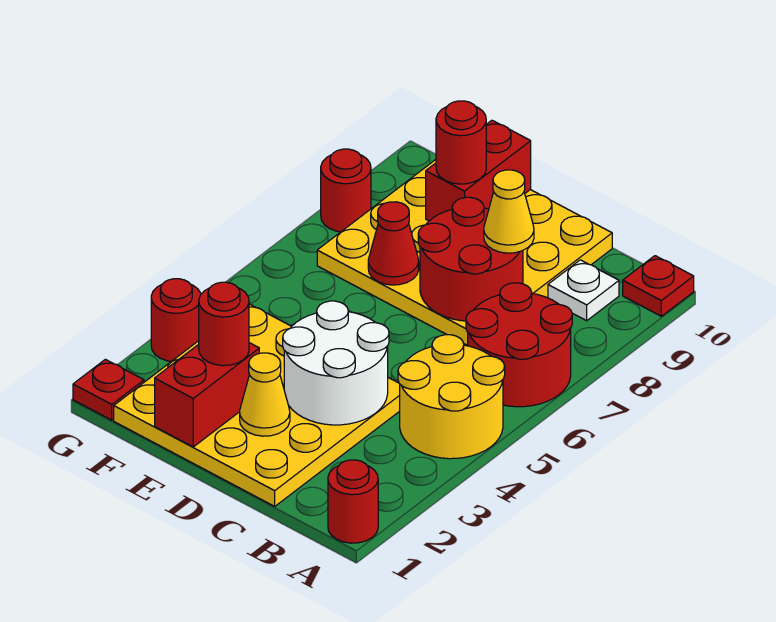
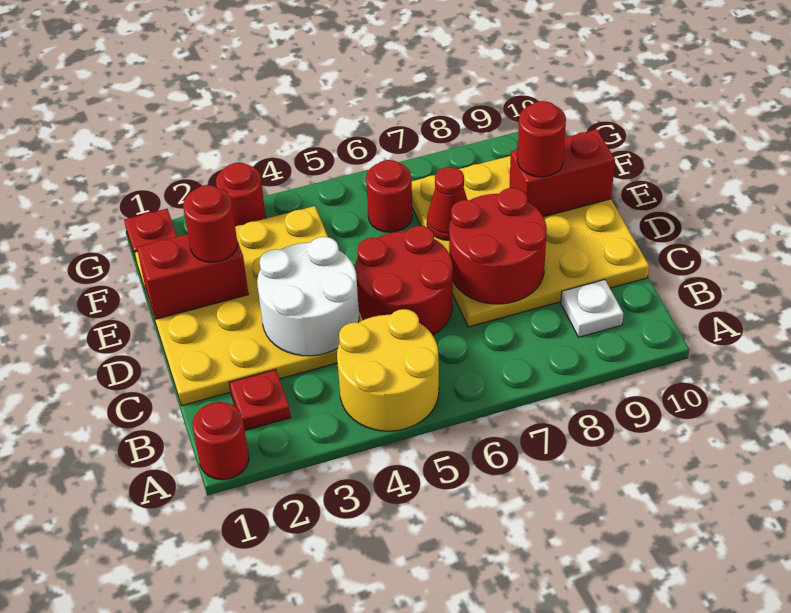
red 2x2 round brick [466,283,572,407] -> red 2x2 round brick moved to [355,226,453,335]
red 1x1 plate [623,256,694,316] -> red 1x1 plate moved to [229,369,291,430]
yellow 1x1 cone [484,170,534,253] -> none
yellow 1x1 cone [240,353,290,436] -> none
red 1x1 round brick [321,149,371,232] -> red 1x1 round brick moved to [366,160,413,232]

